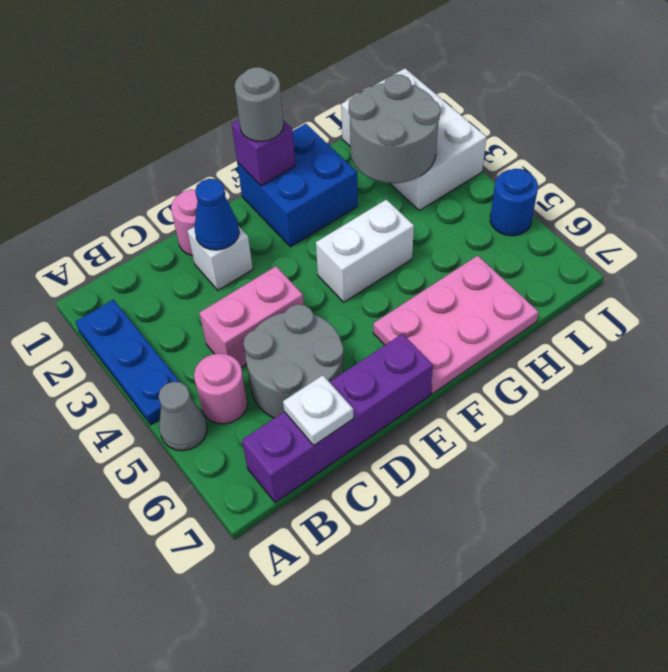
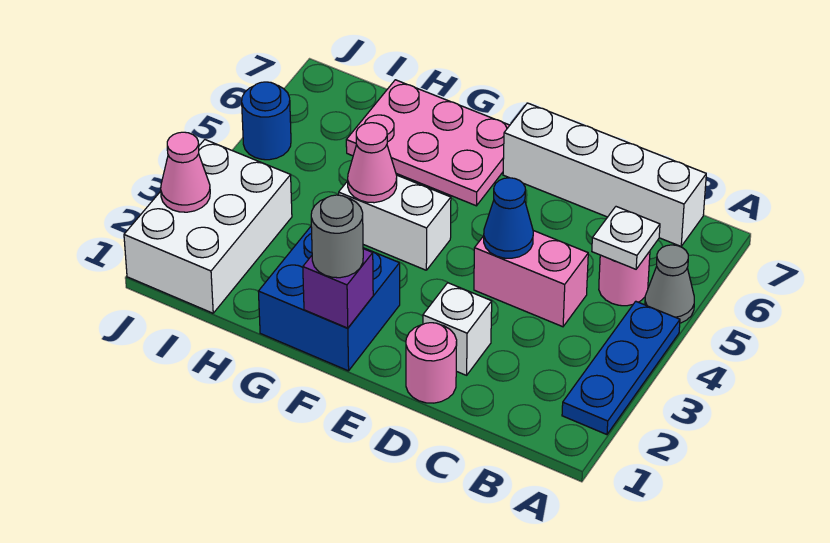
purple 1x4 brick [242,334,433,503] -> white 1x4 brick [503,103,706,246]
grey 2x2 round brick [243,304,344,418] -> none
white 1x1 plate [283,375,353,445] -> white 1x1 plate moved to [592,207,660,269]
blue 1x1 cone [194,179,239,250] -> blue 1x1 cone moved to [484,178,533,258]
none -> pink 1x1 cone [348,123,397,203]
grey 2x2 round brick [349,74,441,183] -> none
none -> pink 1x1 cone [161,132,210,212]

